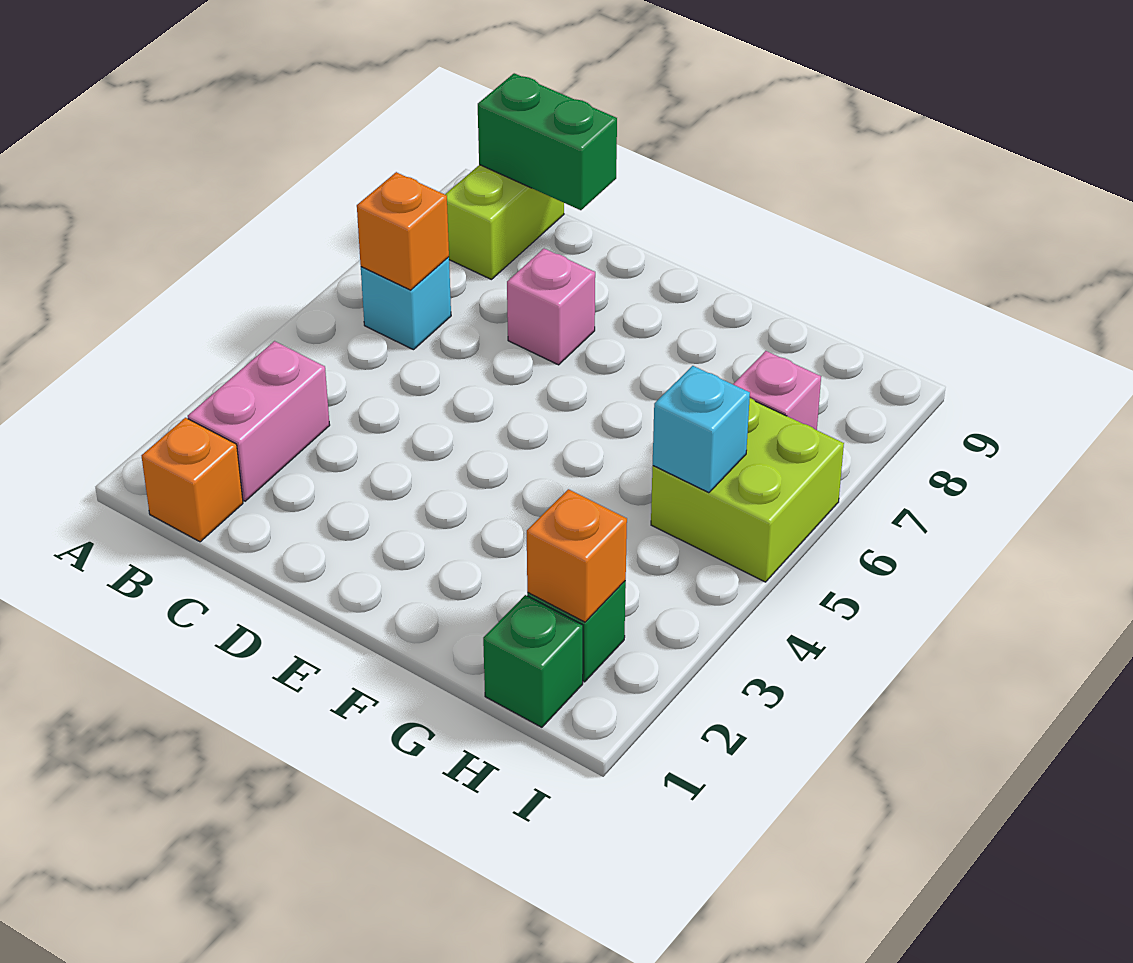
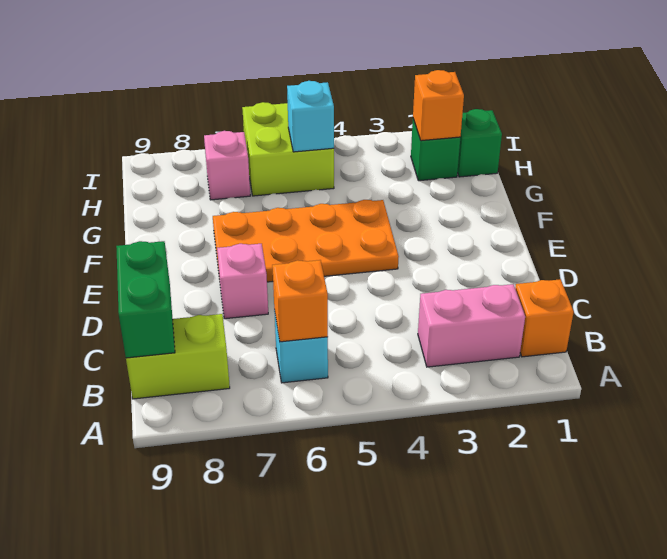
none -> orange 2x4 plate [213,200,399,282]

